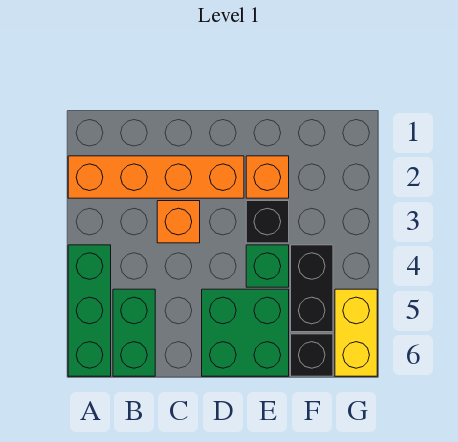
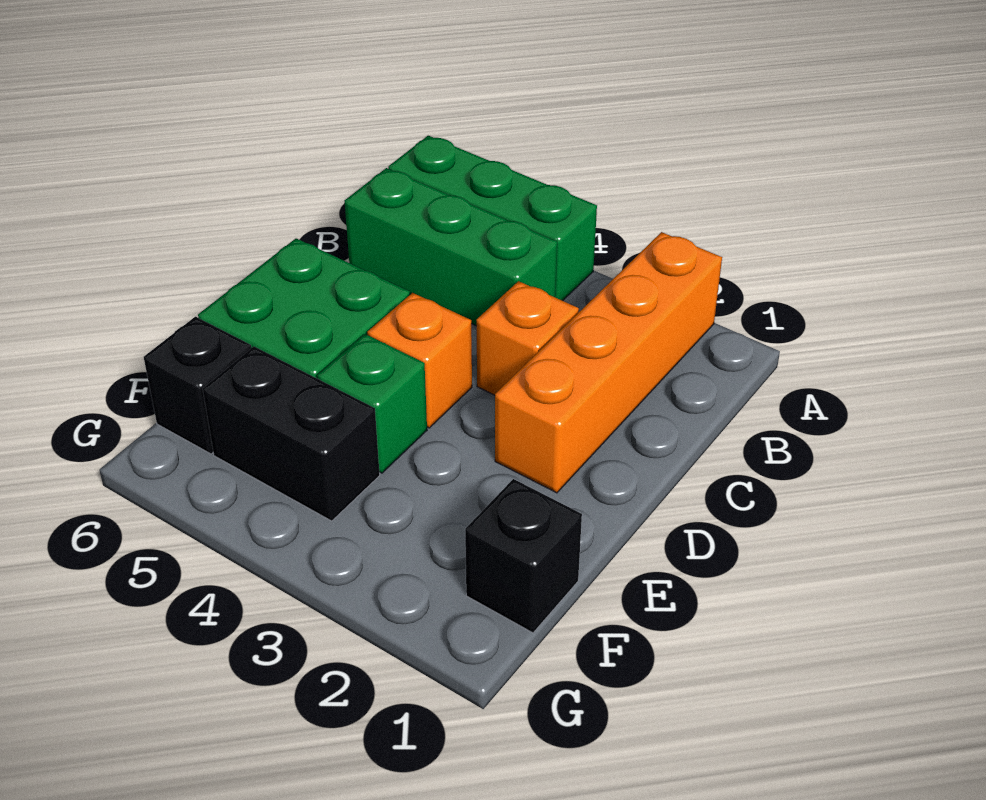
green 1x2 brick [113,289,155,376] -> green 1x3 brick [345,168,557,326]
orange 1x1 brick [246,156,289,198] -> orange 1x1 brick moved to [367,293,472,428]
black 1x1 brick [246,201,289,243] -> black 1x1 brick moved to [465,479,582,633]
yellow 1x2 brick [335,289,377,376] -> none

